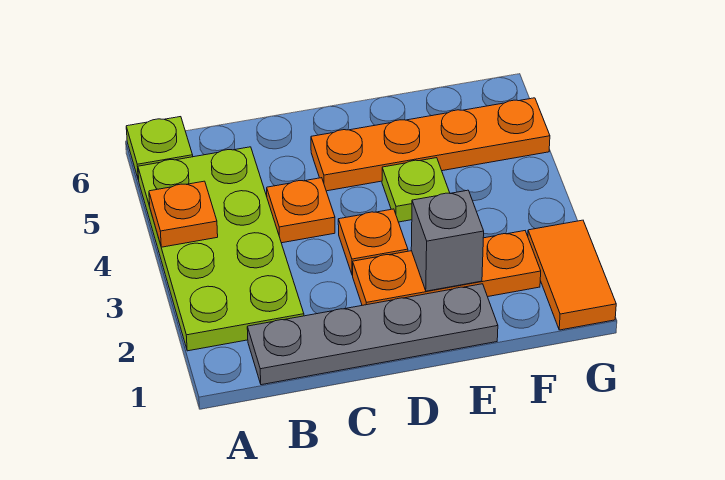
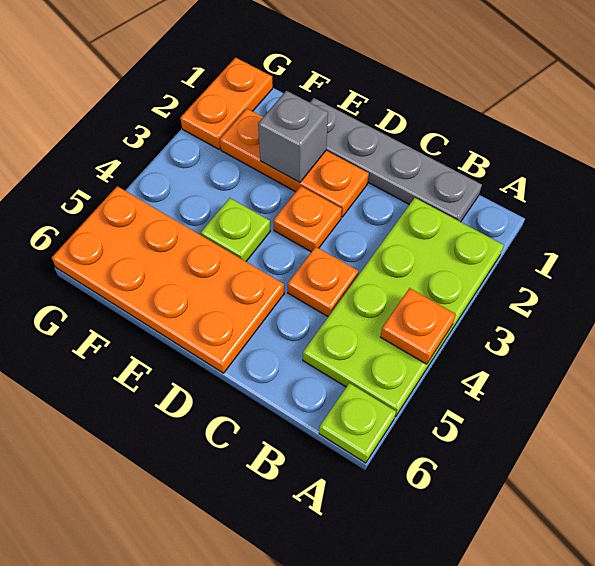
orange 1x4 plate [311,98,550,191] -> orange 2x4 plate [52,186,284,373]
orange 1x2 tile [528,220,616,330] -> orange 1x2 plate [180,58,273,149]

